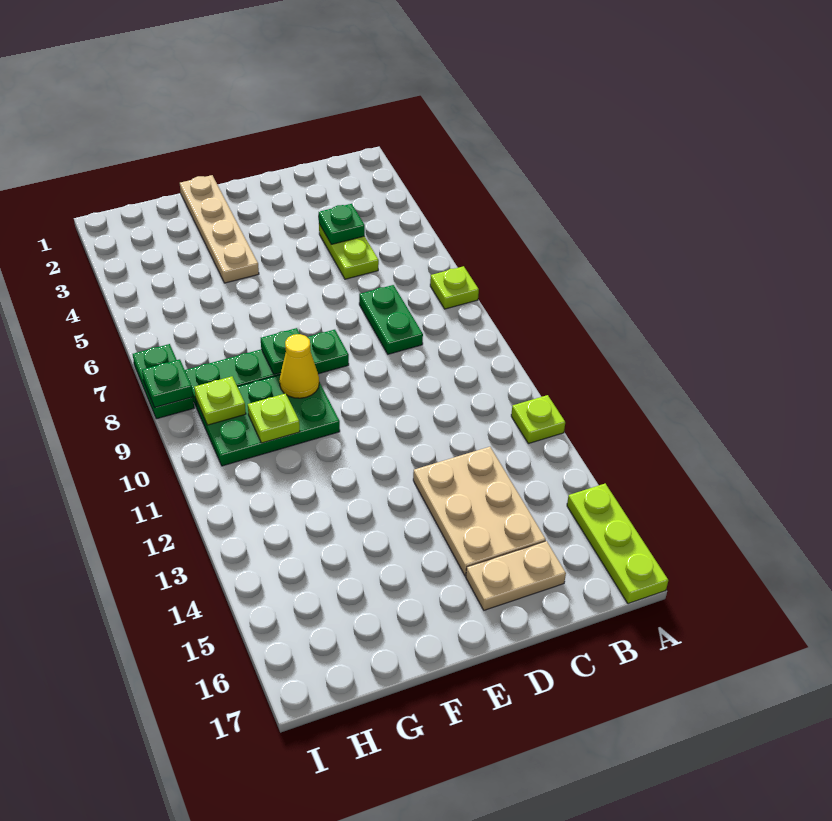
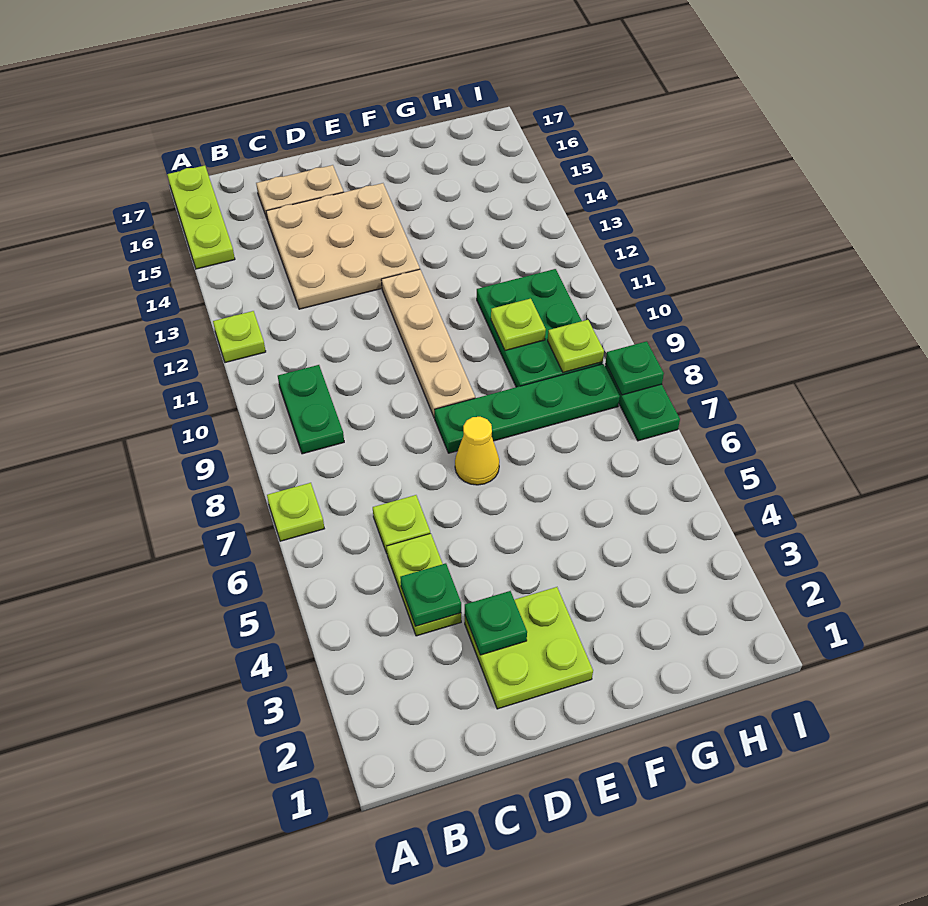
none -> lime 1x1 plate [373,495,430,553]
green 1x2 plate [359,285,423,354] -> green 1x2 plate moved to [278,365,344,454]
tan 2x3 plate [413,447,546,576] -> tan 3x3 plate [266,183,420,309]
none -> lime 2x2 plate [465,587,593,709]
tan 1x4 plate [180,175,259,283] -> tan 1x4 plate moved to [381,269,475,418]
green 1x1 plate [261,328,300,375] -> green 1x1 plate moved to [465,591,527,655]
green 2x3 plate [196,375,340,466] -> green 2x3 plate turned to [477,269,603,387]
yellow 1x1 cone [280,334,319,398] -> yellow 1x1 cone moved to [455,417,499,485]

